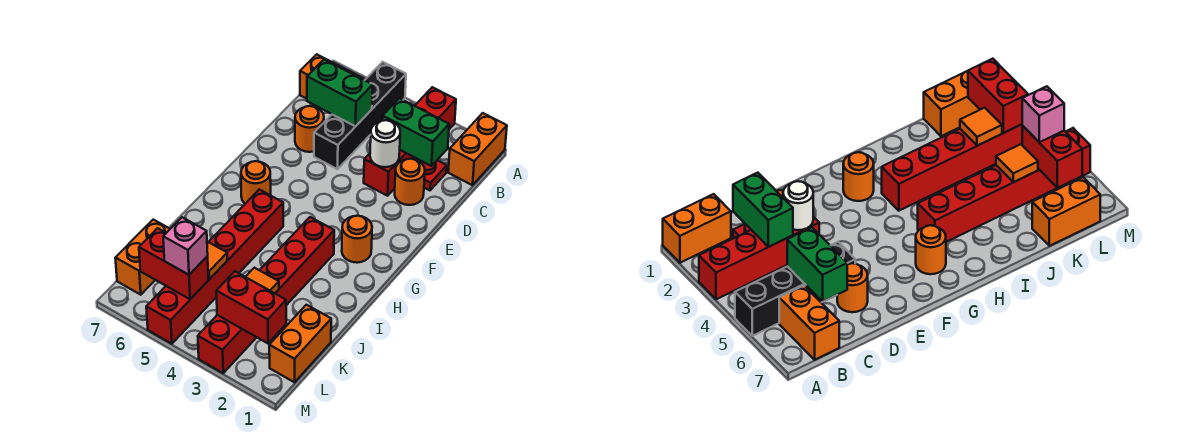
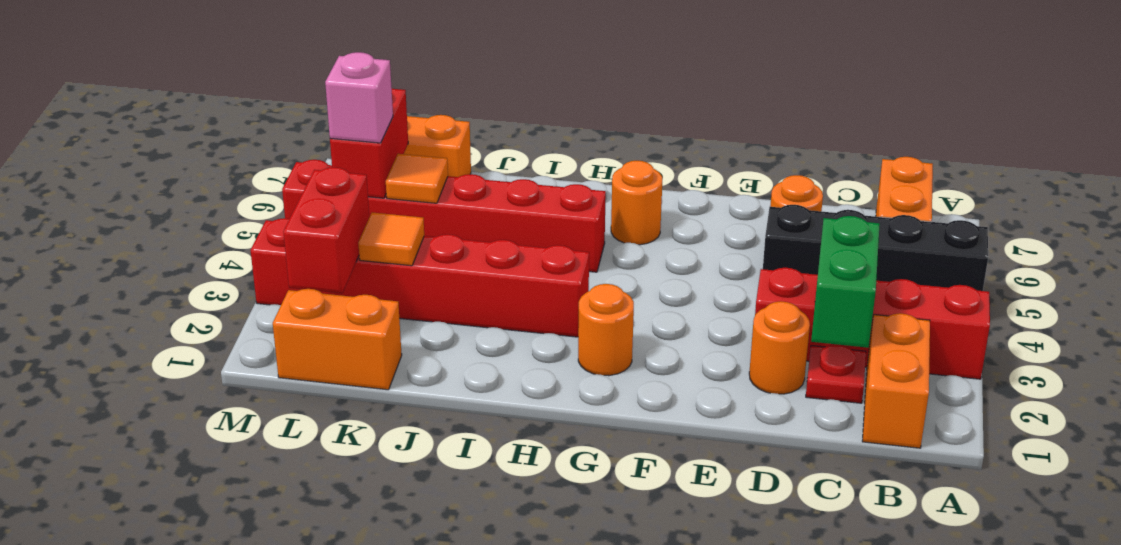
orange 1x2 brick [448,113,507,185] -> orange 1x2 brick turned to [862,313,930,448]
green 1x2 brick [307,60,373,126] -> none
white 1x1 round brick [370,120,400,167] -> none

